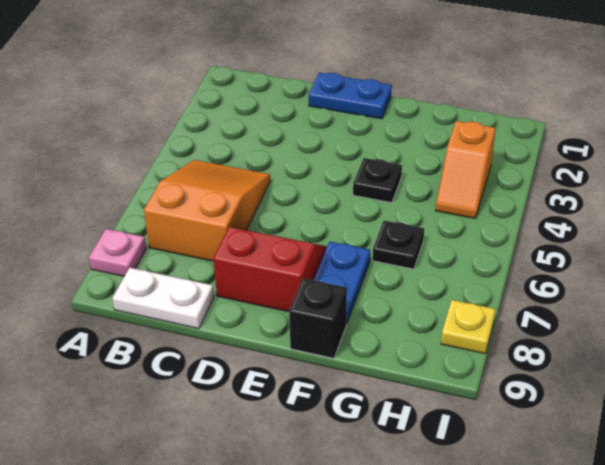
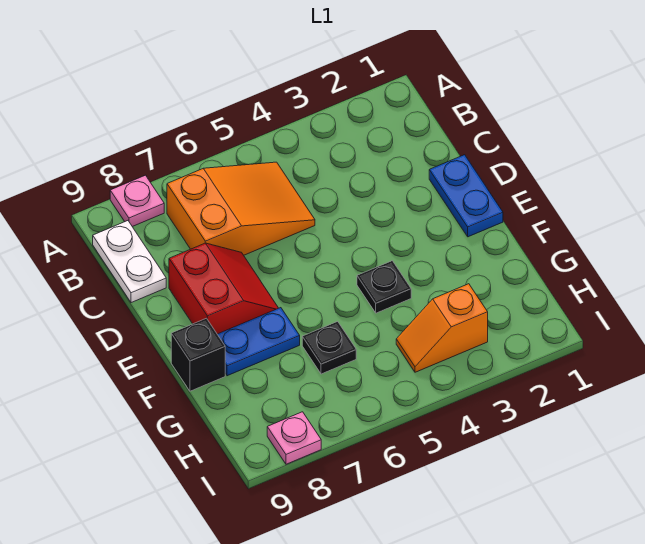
yellow 1x1 plate [441,300,496,354] -> pink 1x1 plate [267,412,321,464]

